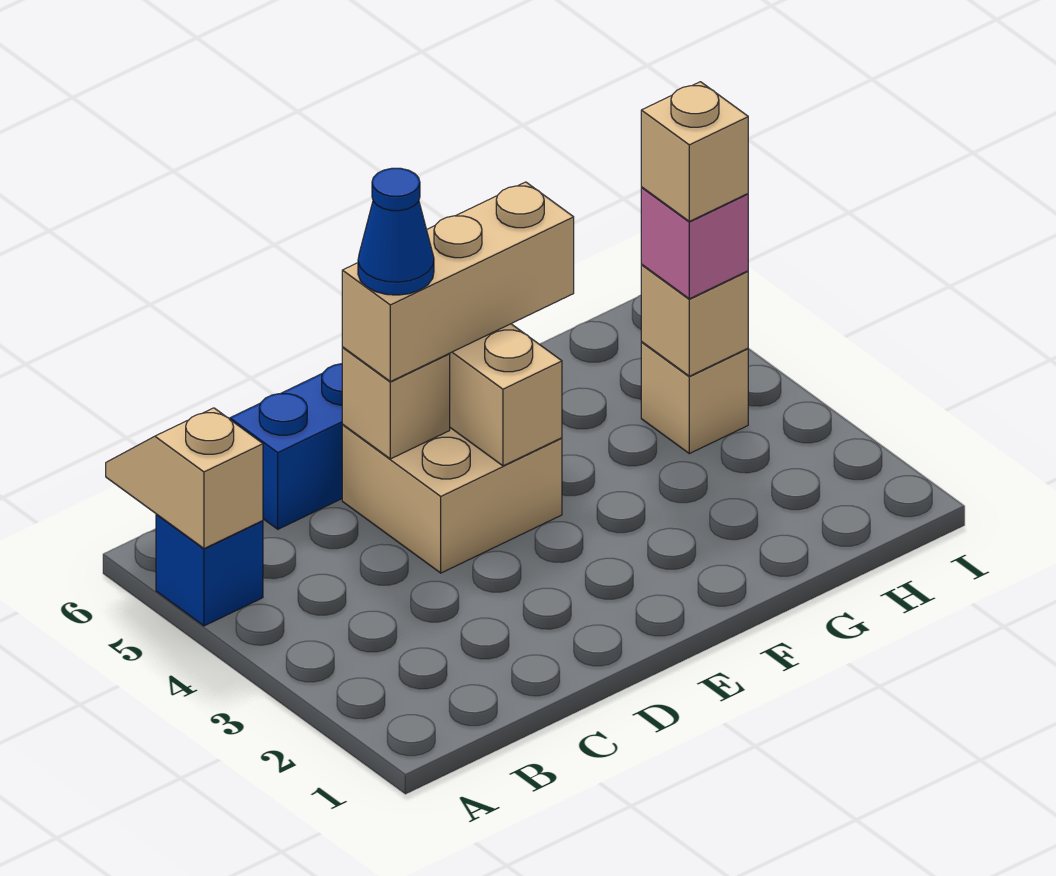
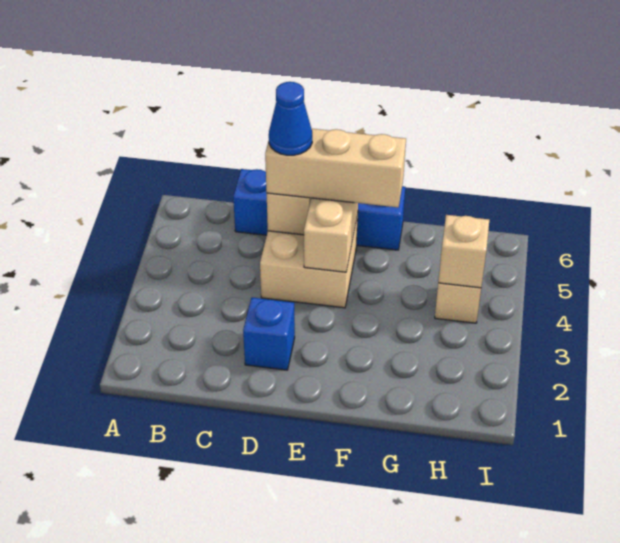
blue 1x1 brick [156,514,263,626] -> blue 1x1 brick moved to [243,297,295,370]
tan 1x2 slope [106,408,263,549] -> none
pink 1x1 brick [641,187,748,299] -> none
tan 1x1 brick [641,82,748,221] -> none

